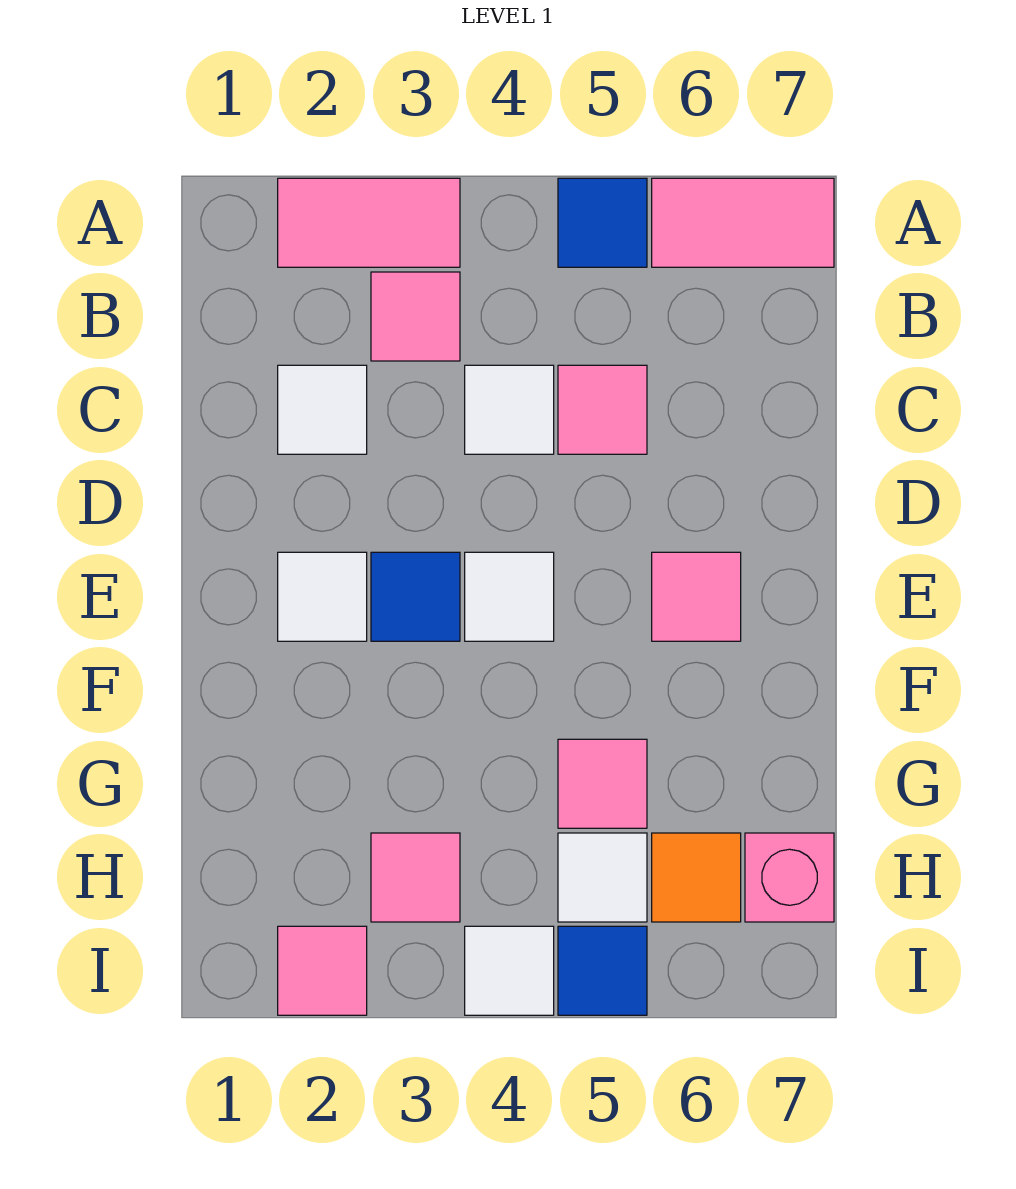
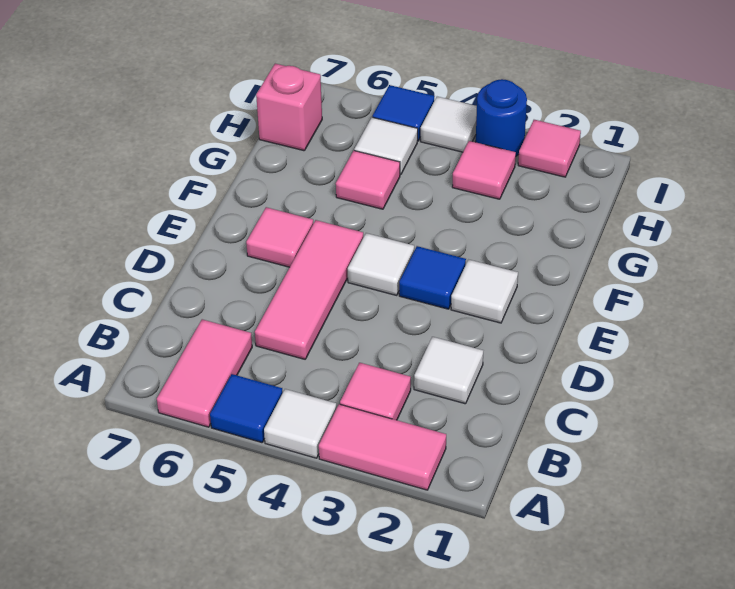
pink 1x2 tile [652,178,834,267] -> pink 1x2 tile turned to [157,319,252,427]
white 1x1 tile [465,365,554,454] -> white 1x1 tile moved to [264,389,336,458]
pink 1x1 tile [558,365,647,454] -> pink 1x3 tile [255,220,363,359]
orange 1x1 tile [652,833,741,922] -> none
none -> blue 1x1 round brick [476,79,527,156]

